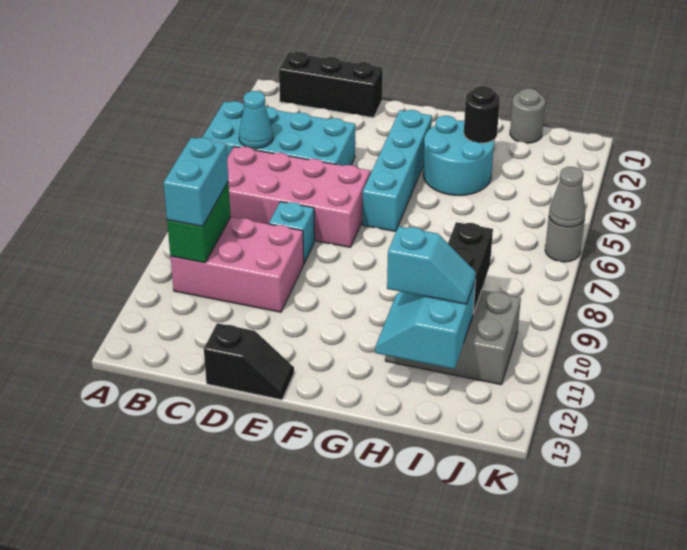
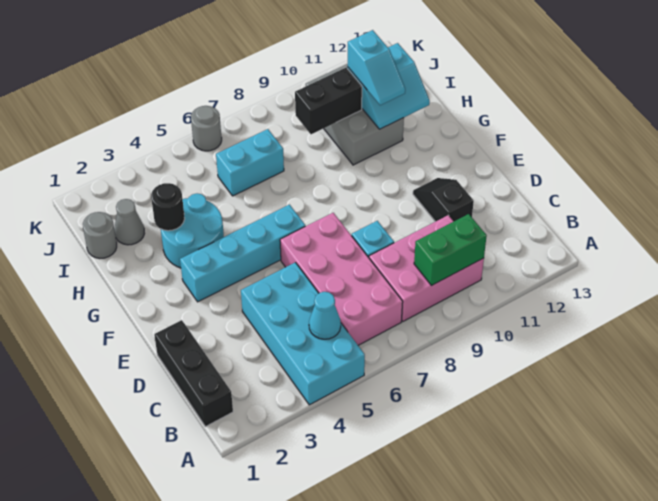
pink 2x3 brick [171,217,304,312] -> pink 2x3 brick turned to [369,215,484,321]
cyan 1x2 brick [164,138,228,226] -> cyan 1x2 brick moved to [216,129,284,196]
black 1x2 slope [204,323,294,400] -> black 1x2 slope moved to [413,178,474,222]
cyan 1x2 slope [387,226,476,304] -> cyan 1x2 slope turned to [348,30,405,105]
grey 1x1 cone [549,167,586,227] -> grey 1x1 cone moved to [114,199,144,245]

